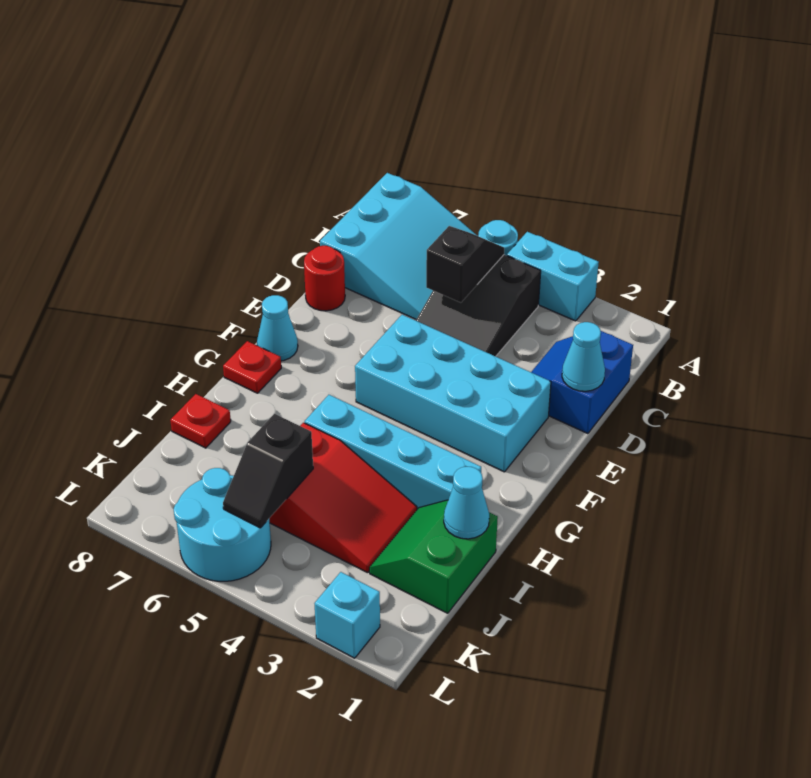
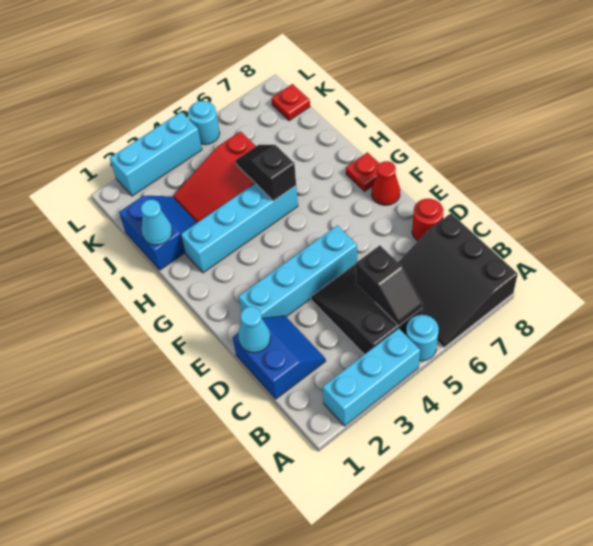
cyan 1x2 brick [507,232,599,321] -> cyan 1x3 brick [323,328,420,426]
cyan 3x3 slope [320,173,477,319] -> black 3x3 slope [398,213,518,347]
cyan 2x4 brick [355,315,551,472] -> cyan 1x4 brick [239,225,357,318]
cyan 1x1 cone [257,295,298,361] -> red 1x1 cone [371,161,400,205]
green 2x2 slope [369,500,498,613] -> blue 2x2 slope [119,196,197,270]
red 1x1 plate [170,394,231,448] -> red 1x1 plate moved to [271,84,310,121]
black 1x2 slope [223,414,313,528] -> black 1x2 slope moved to [236,145,296,201]
cyan 2x2 round brick [174,468,271,581] -> cyan 1x1 round brick [188,101,220,145]
cyan 1x1 brick [314,572,380,658] -> cyan 1x3 brick [110,112,202,196]

